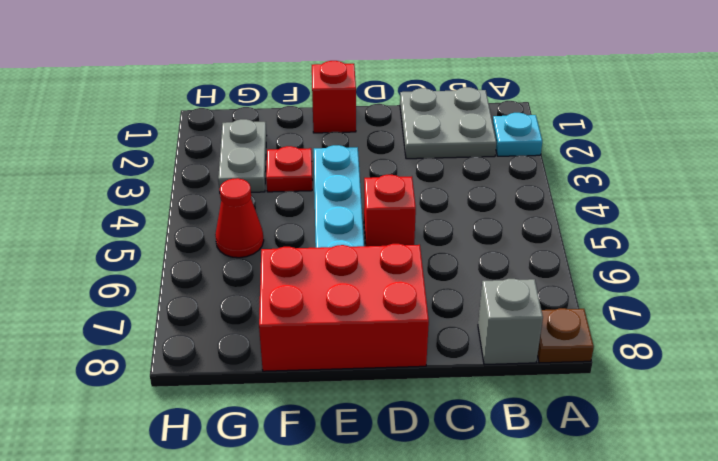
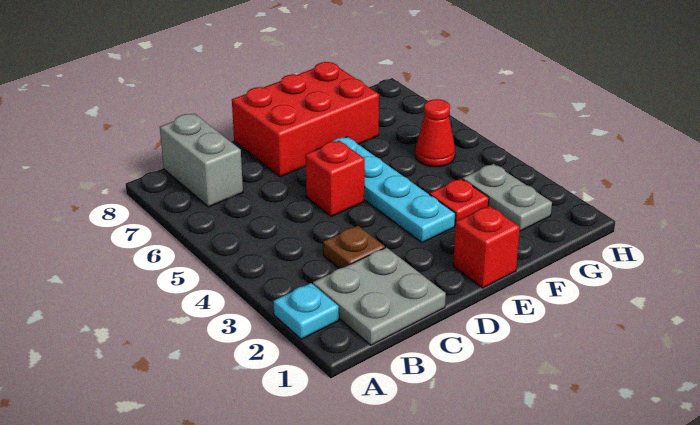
brown 1x1 plate [537,308,594,363] -> brown 1x1 plate moved to [323,226,385,268]
grey 1x1 brick [478,279,543,365] -> grey 1x2 brick [160,114,243,207]

